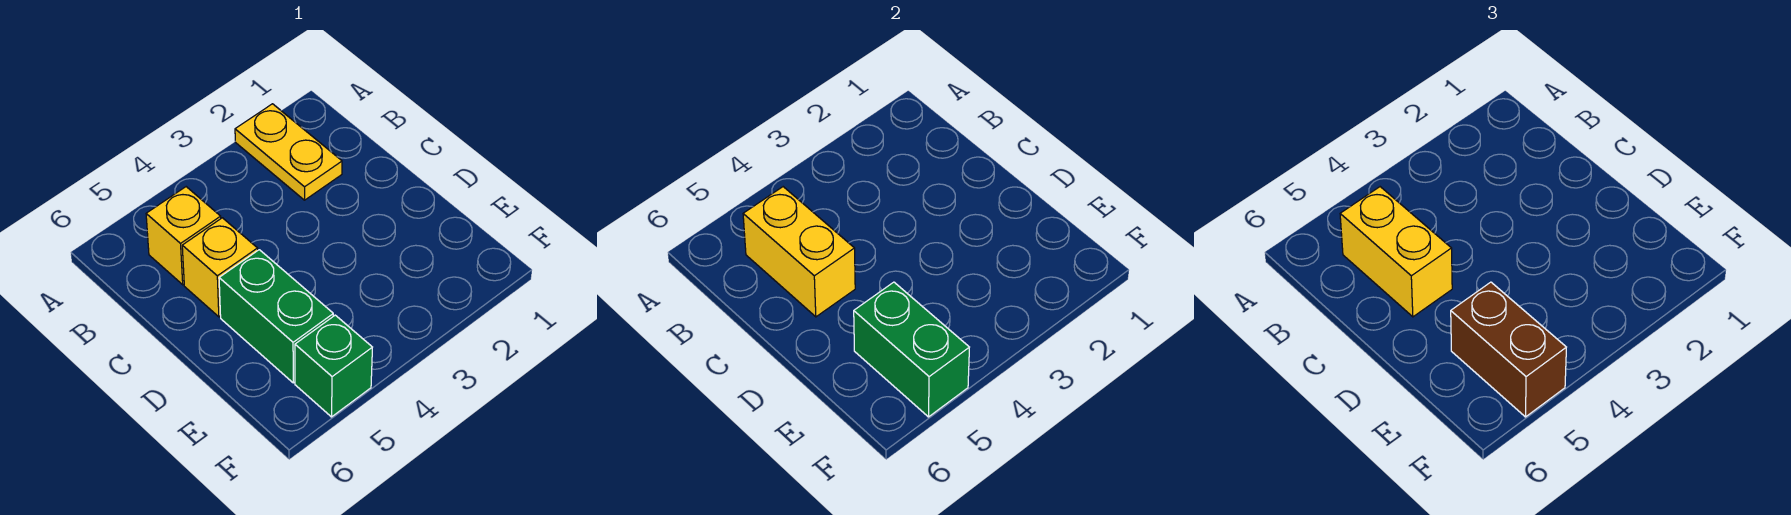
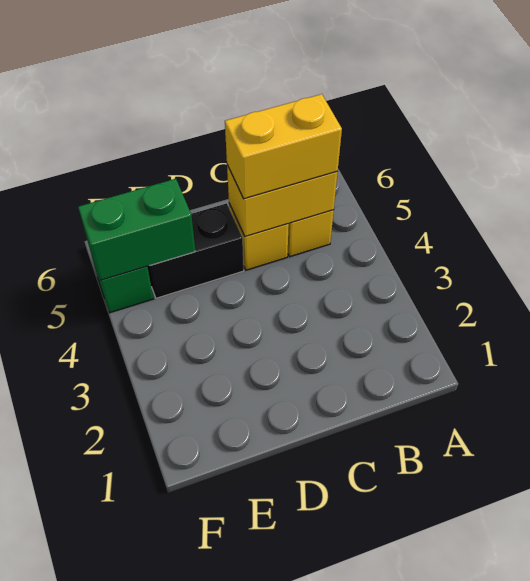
yellow 1x2 plate [235,104,342,200] -> none
green 1x2 brick [219,250,333,383] -> black 1x2 brick [147,203,244,298]
brown 1x2 brick [1451,282,1566,417] -> none

